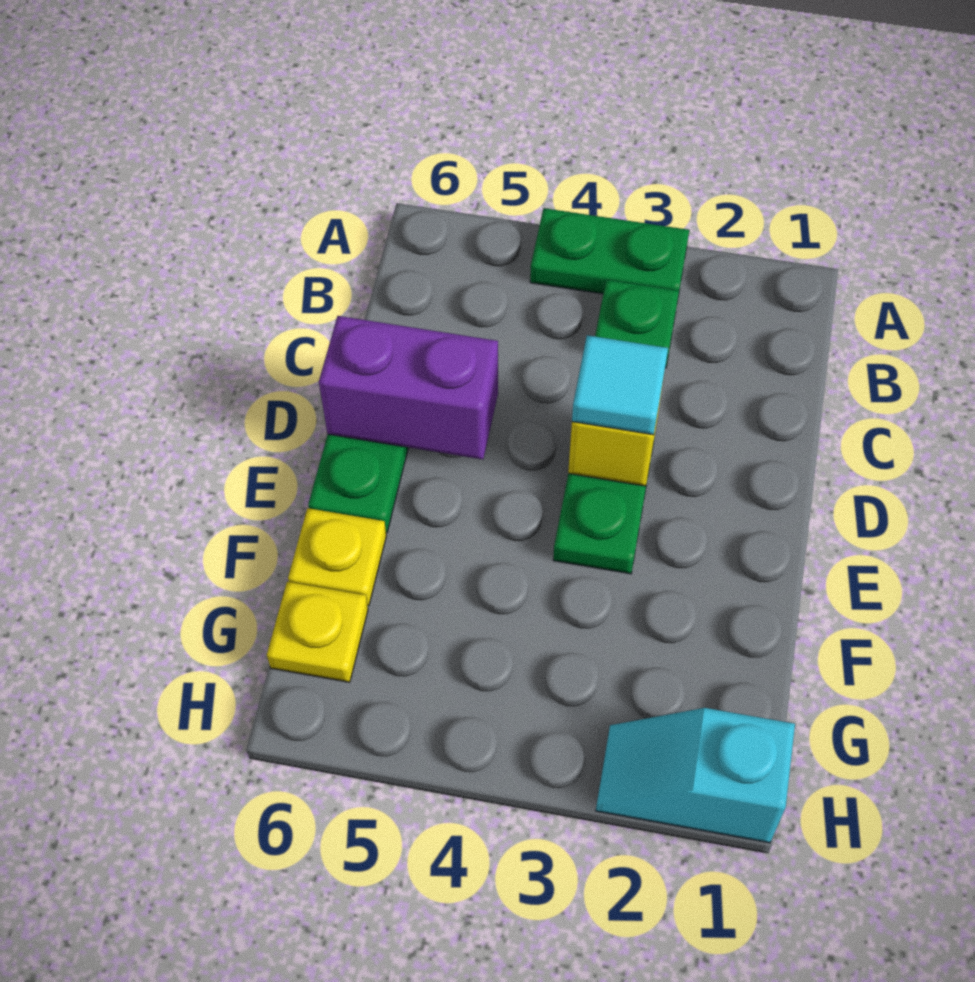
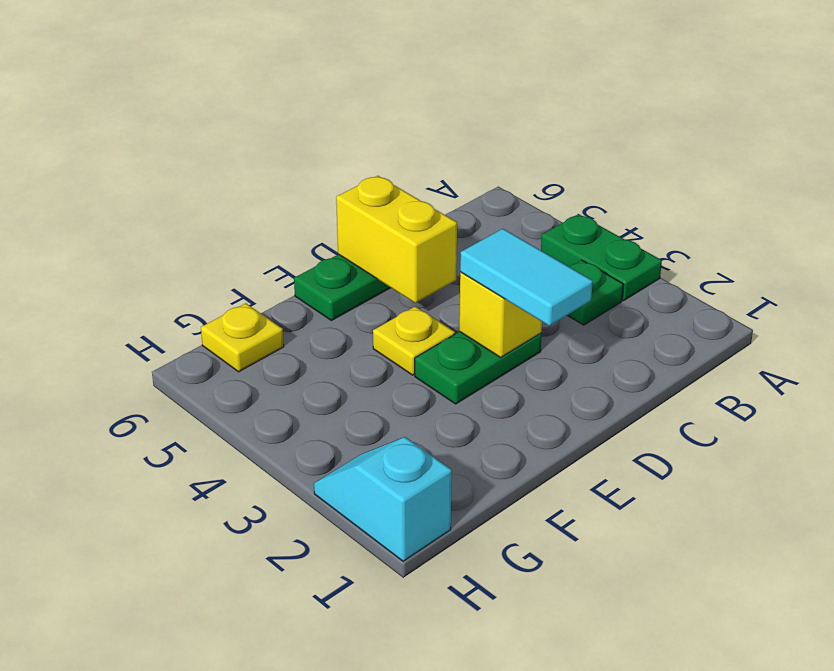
cyan 1x1 tile [572,335,668,435] -> cyan 1x2 tile [460,229,593,326]
purple 1x2 brick [319,316,498,459] -> yellow 1x2 brick [336,176,457,303]
yellow 1x1 plate [288,508,386,606] -> yellow 1x1 plate moved to [373,306,455,375]

